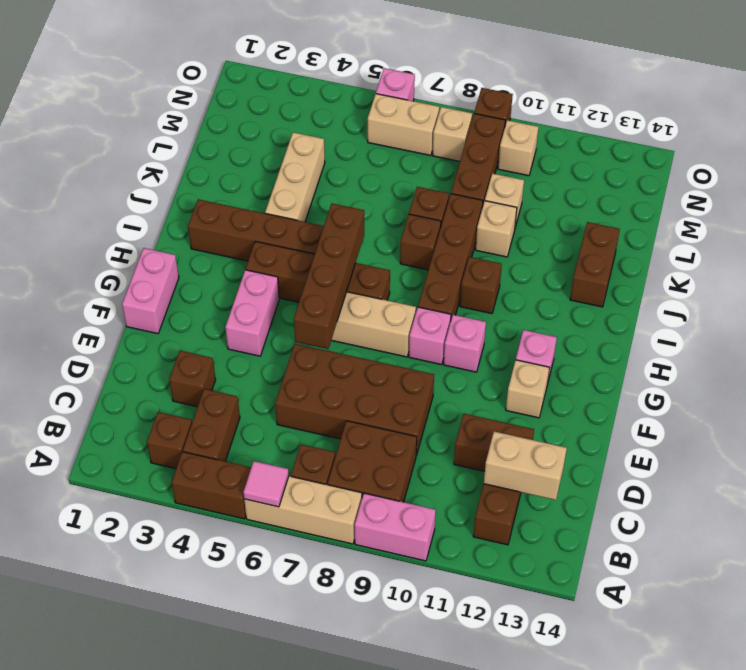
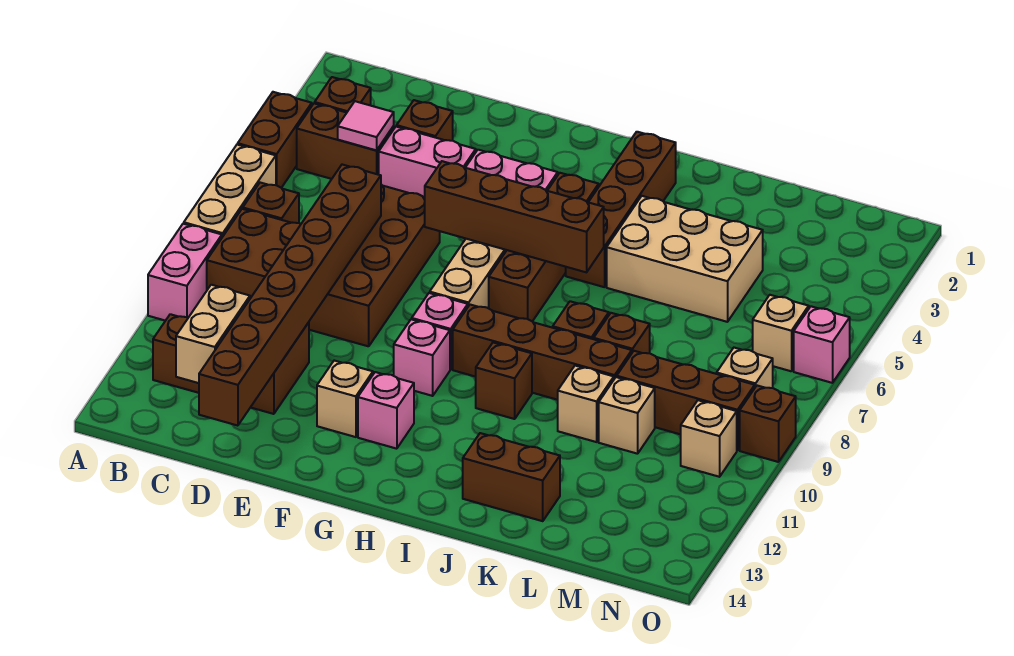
pink 1x1 tile [243,461,289,507] -> pink 1x1 tile moved to [338,101,394,150]
none -> brown 1x8 brick [199,165,381,426]
pink 1x2 brick [122,248,179,334] -> pink 1x2 brick moved to [379,127,476,197]
tan 1x3 brick [265,132,325,222] -> tan 2x3 brick [607,196,763,322]
tan 1x2 brick [368,94,439,156] -> tan 1x1 brick [753,295,809,371]

